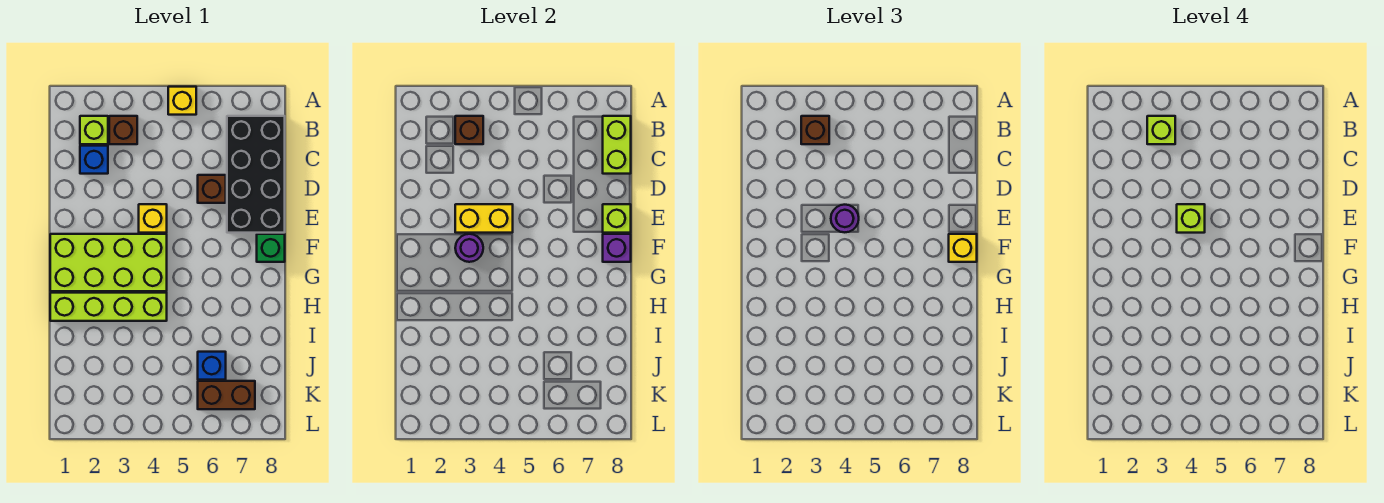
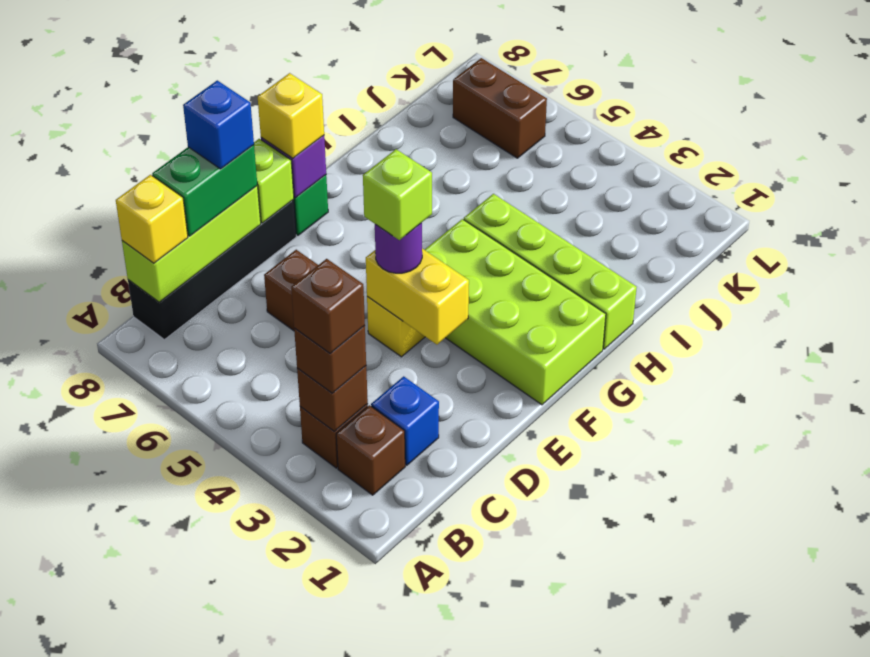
yellow 1x1 brick [168,87,196,115] -> yellow 1x1 brick moved to [116,175,188,263]
lime 1x1 brick [80,116,108,144] -> brown 1x1 brick [336,405,405,495]
lime 1x1 brick [1147,116,1175,144] -> brown 1x1 brick [291,259,365,353]
black 2x4 brick [227,116,285,233] -> black 1x4 brick [128,199,296,340]
lime 1x2 brick [603,116,631,174] -> lime 1x3 brick [122,186,261,302]
none -> green 1x2 brick [152,145,257,236]
purple 1x1 round brick [455,234,483,262] -> none
blue 1x1 brick [198,352,226,380] -> blue 1x1 brick moved to [183,80,254,169]

